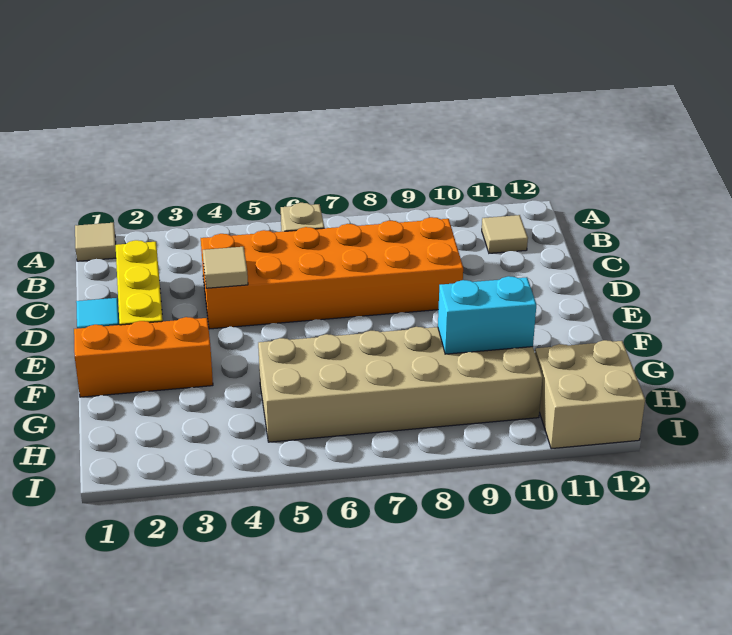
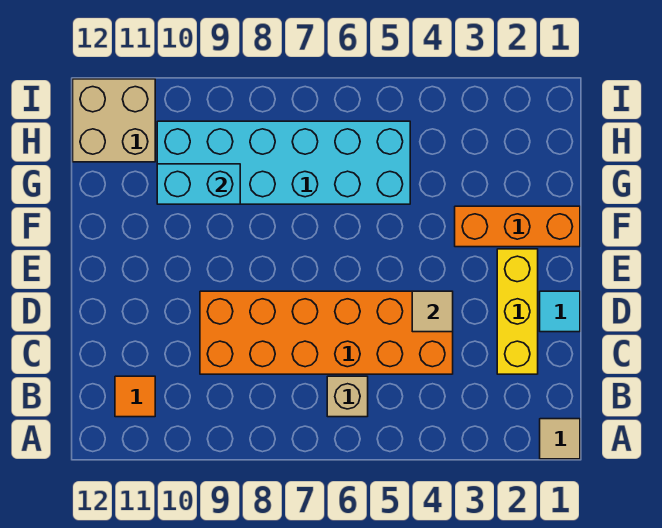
tan 1x1 tile [482,215,528,253] -> orange 1x1 tile [115,376,155,417]
tan 2x6 brick [258,327,543,442] -> cyan 2x6 brick [157,121,410,204]

